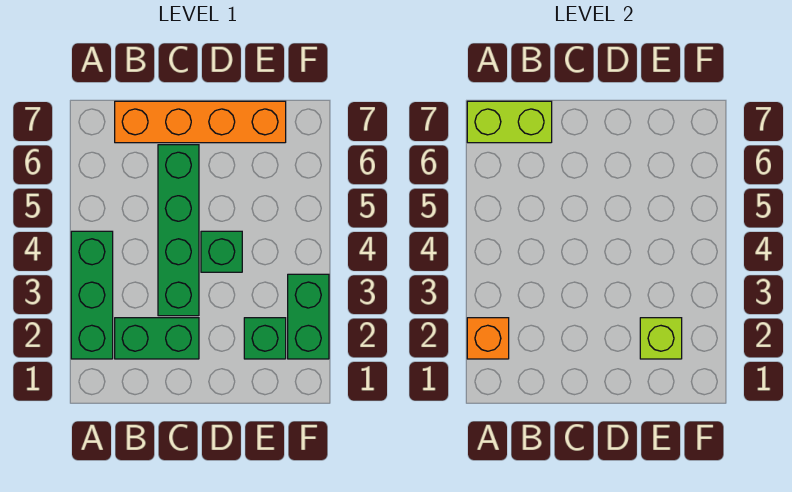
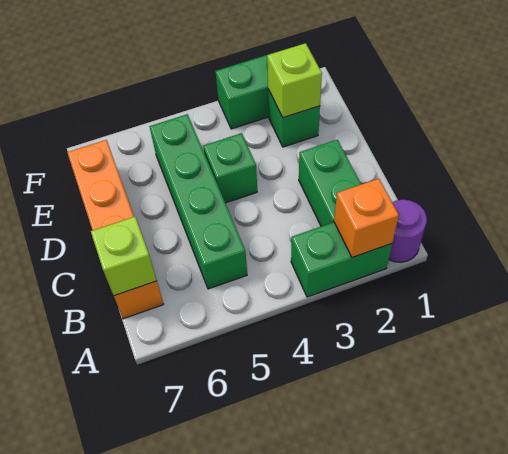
none -> purple 1x1 round brick [389,200,427,262]
green 1x3 brick [71,231,113,359] -> green 1x2 brick [291,222,392,297]
lime 1x2 brick [467,101,552,143] -> lime 1x1 brick [91,217,157,296]
green 1x4 brick [158,145,199,316] -> green 1x4 brick turned to [149,114,247,289]

